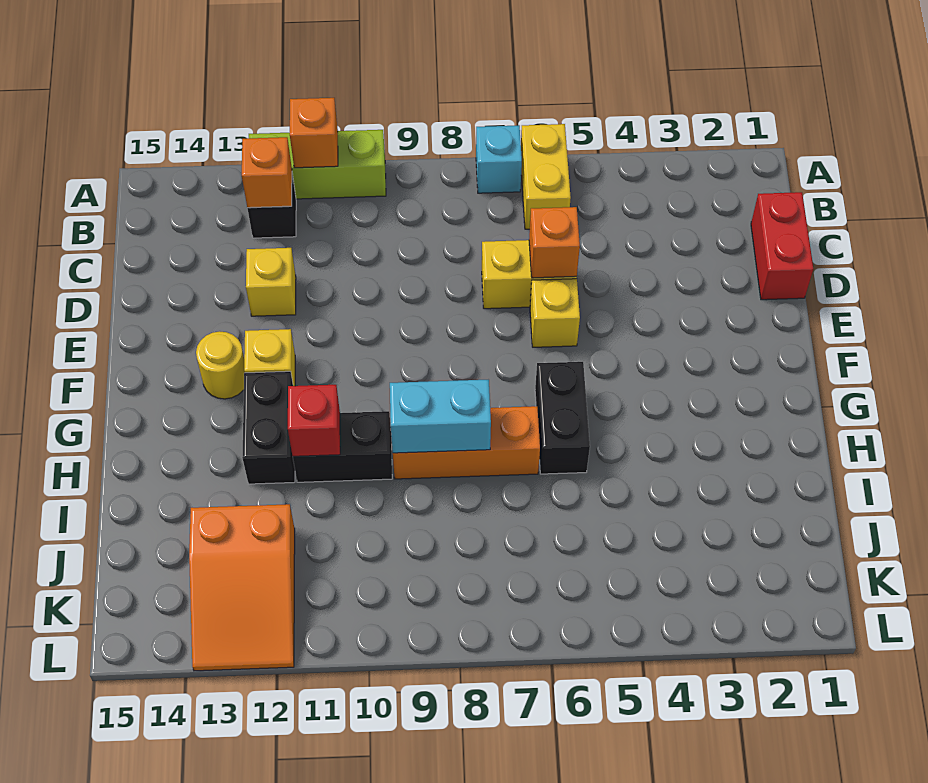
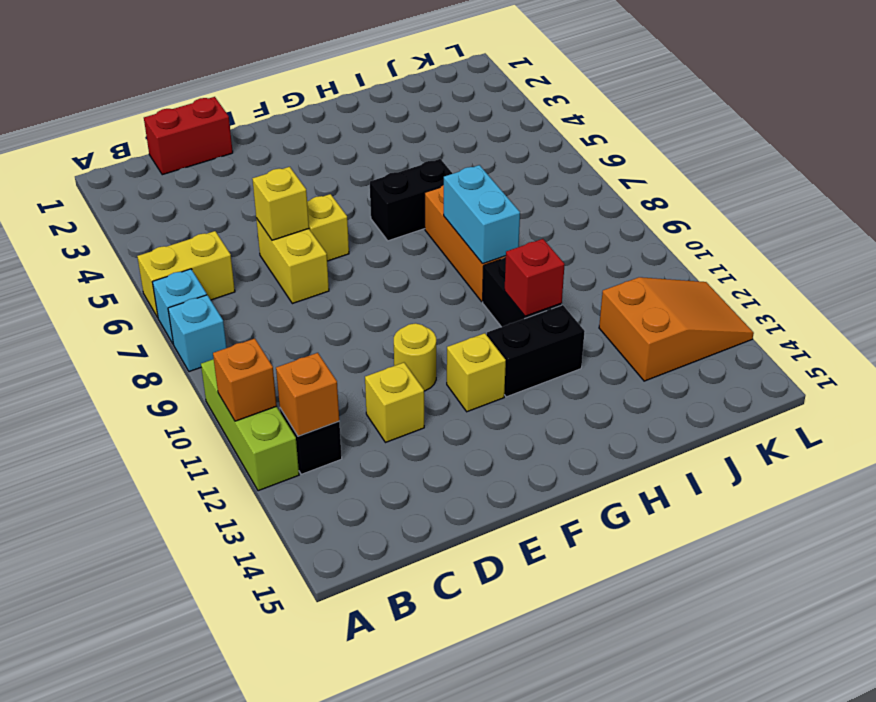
none -> cyan 1x1 brick [168,295,227,372]
orange 1x1 brick [529,207,580,278] -> yellow 1x1 brick [252,167,309,240]
yellow 1x1 round brick [196,331,245,399] -> yellow 1x1 round brick moved to [394,323,436,391]

